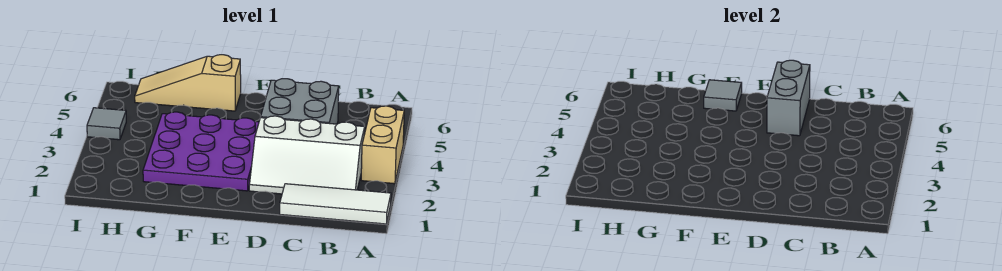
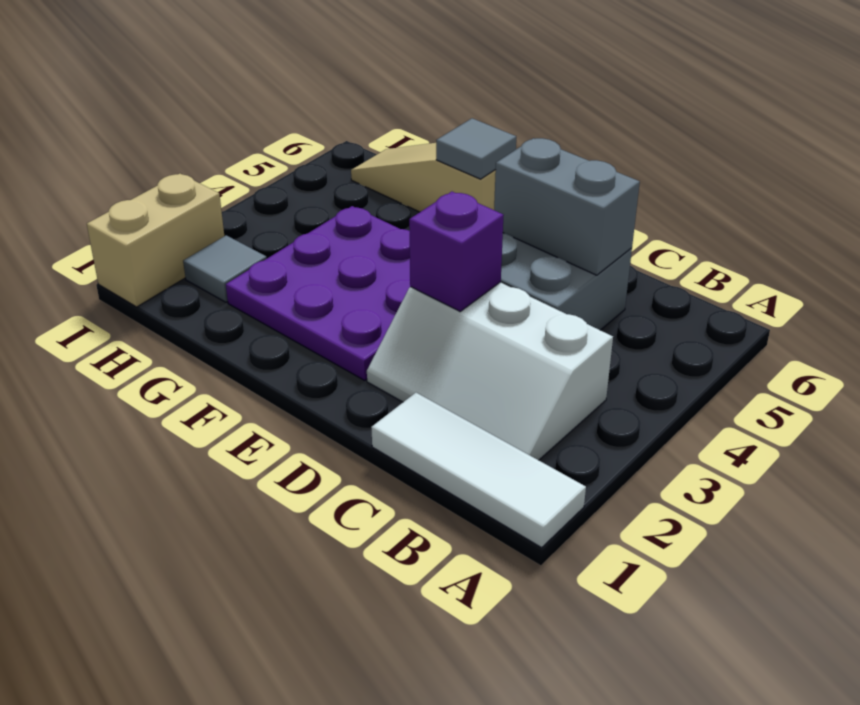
tan 1x2 brick [361,106,404,184] -> tan 1x2 brick moved to [87,174,224,307]
none -> purple 1x1 brick [409,192,504,311]
grey 1x2 brick [767,60,810,136] -> grey 1x2 brick turned to [494,138,640,275]
grey 1x1 tile [87,108,126,140] -> grey 1x1 tile moved to [183,235,267,302]

